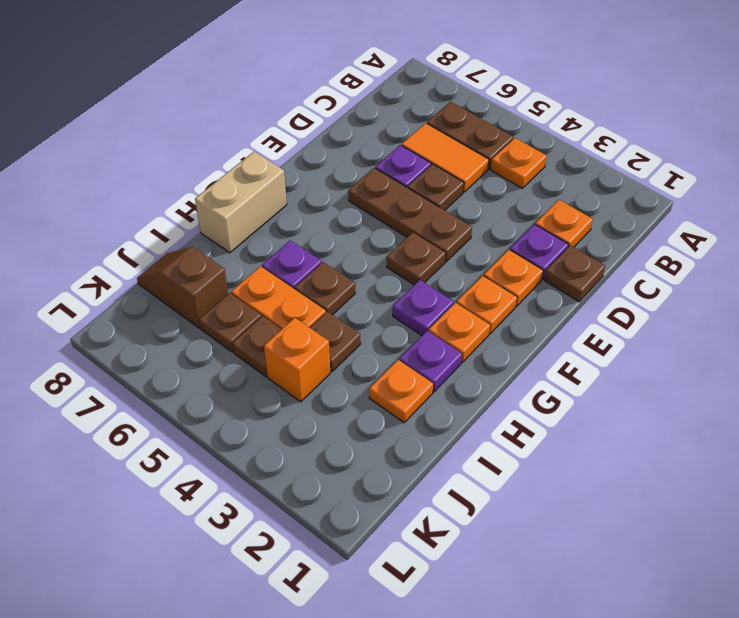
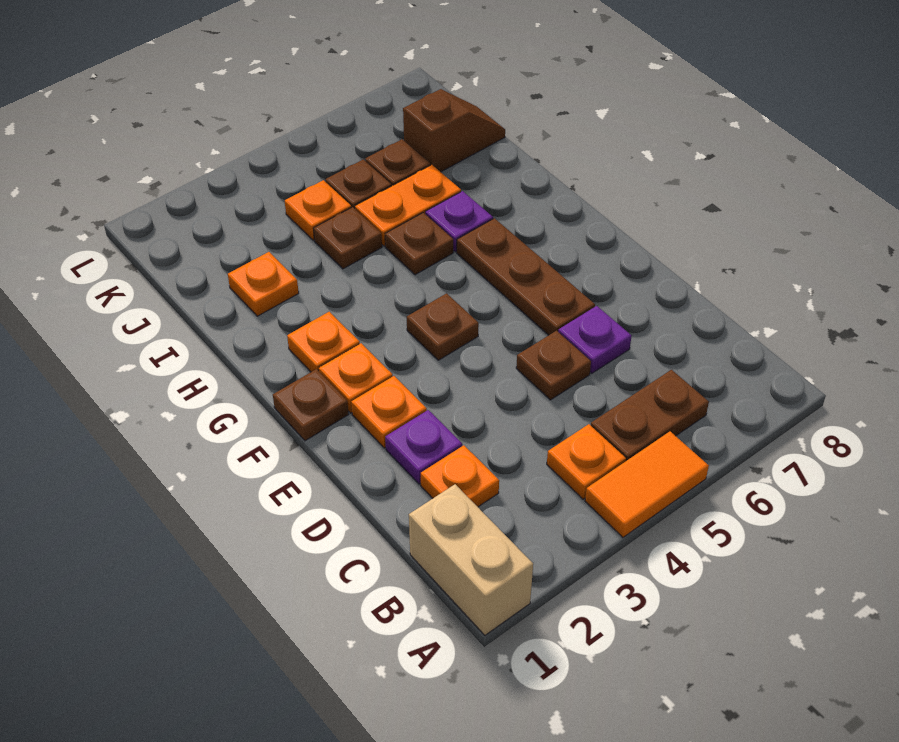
orange 1x2 tile [402,123,489,192] -> orange 1x2 tile moved to [585,431,709,537]
brown 1x1 plate [544,245,605,302] -> brown 1x1 plate moved to [273,369,349,441]
brown 1x3 plate [348,168,472,262] -> brown 1x3 plate turned to [457,218,595,335]
purple 1x1 plate [393,280,454,335] -> none
tan 1x2 brick [195,152,287,253] -> tan 1x2 brick moved to [409,484,533,635]
purple 1x1 plate [399,331,462,392] -> none
orange 1x1 brick [264,318,330,402] -> orange 1x1 plate [285,180,351,240]

